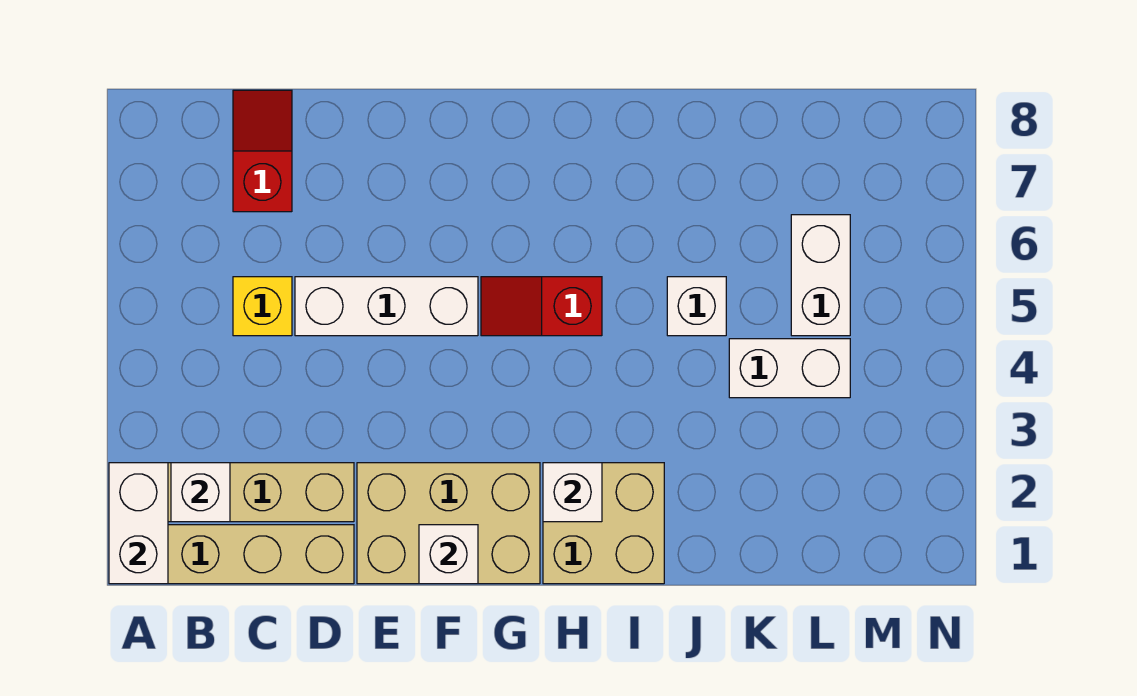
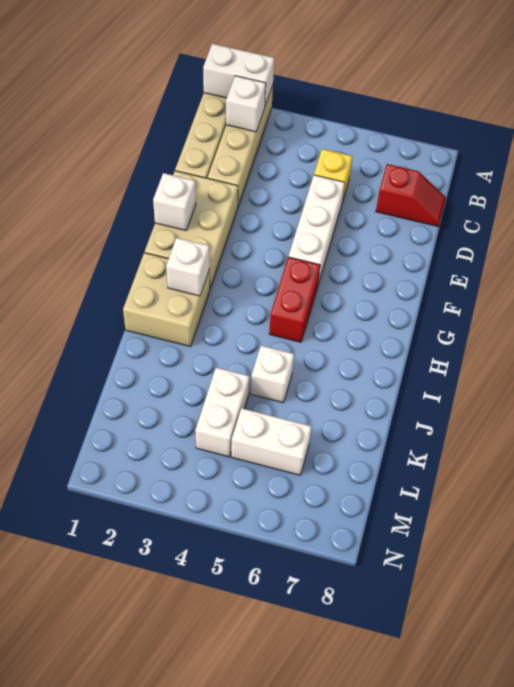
red 1x2 slope [481,277,602,336] -> red 1x2 brick [269,257,320,342]

